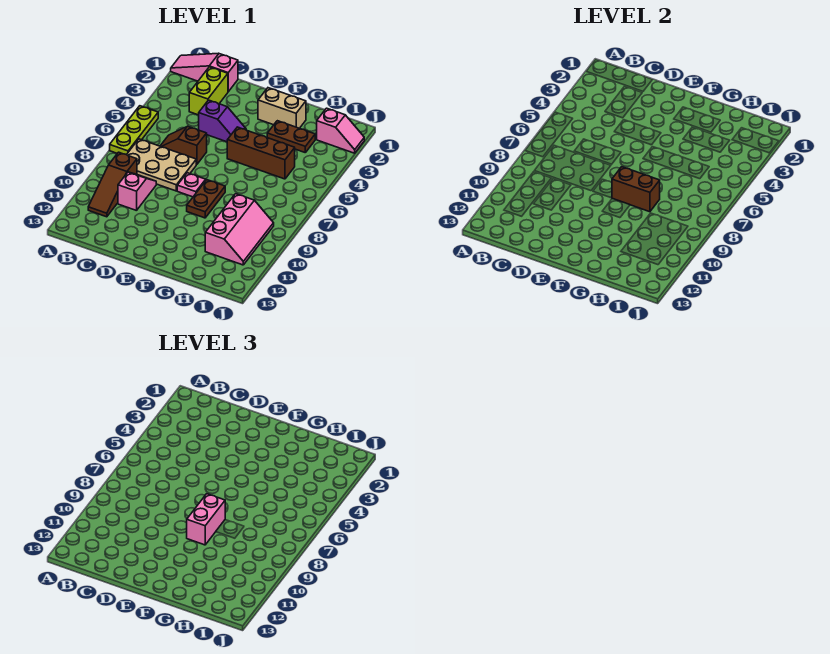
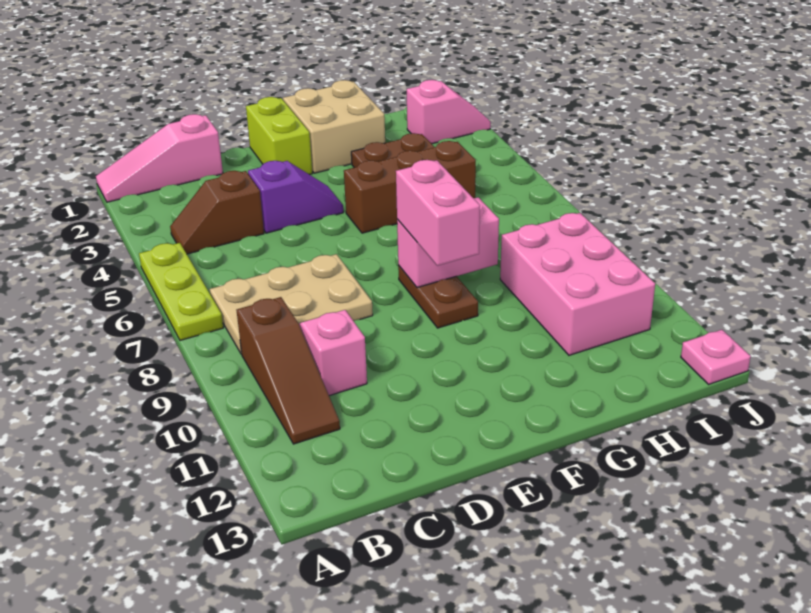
lime 1x2 brick [189,67,228,115] -> lime 1x2 brick moved to [246,97,312,175]
brown 1x2 slope [161,126,207,165] -> brown 1x2 slope moved to [170,171,264,254]
pink 1x1 plate [177,173,206,197] -> pink 1x1 plate moved to [681,330,751,384]
tan 1x2 brick [258,88,306,128] -> tan 2x2 brick [283,80,385,173]
brown 1x2 brick [612,167,660,212] -> pink 1x2 brick [397,197,499,288]
pink 2x3 slope [205,194,274,265] -> pink 2x3 brick [500,213,655,355]

